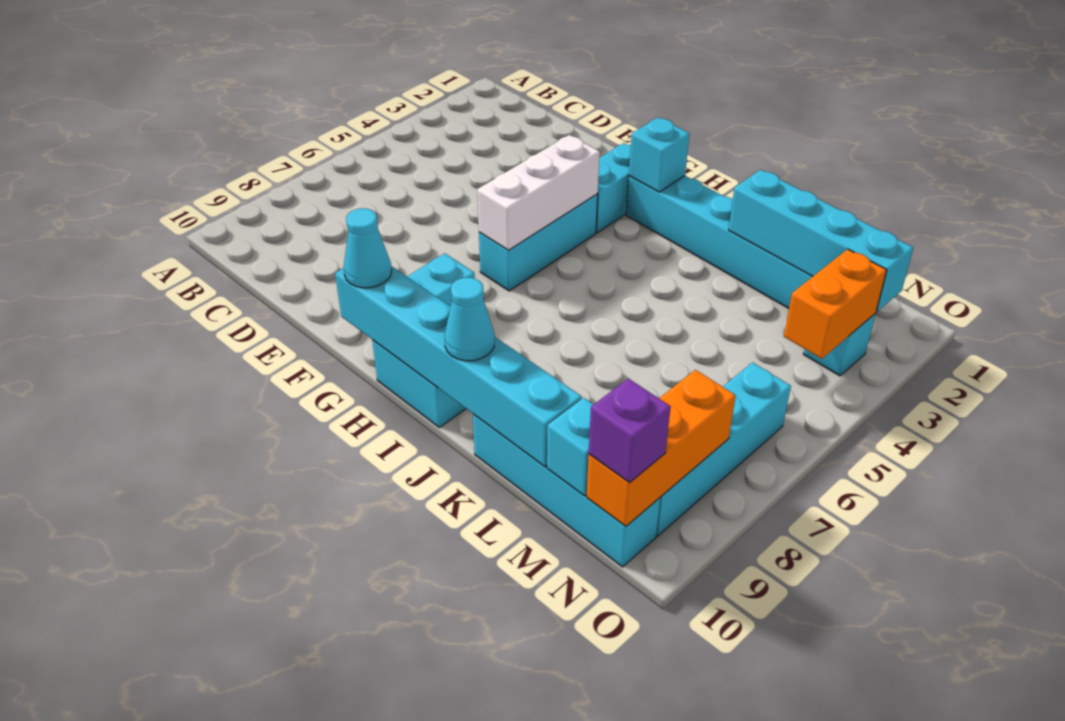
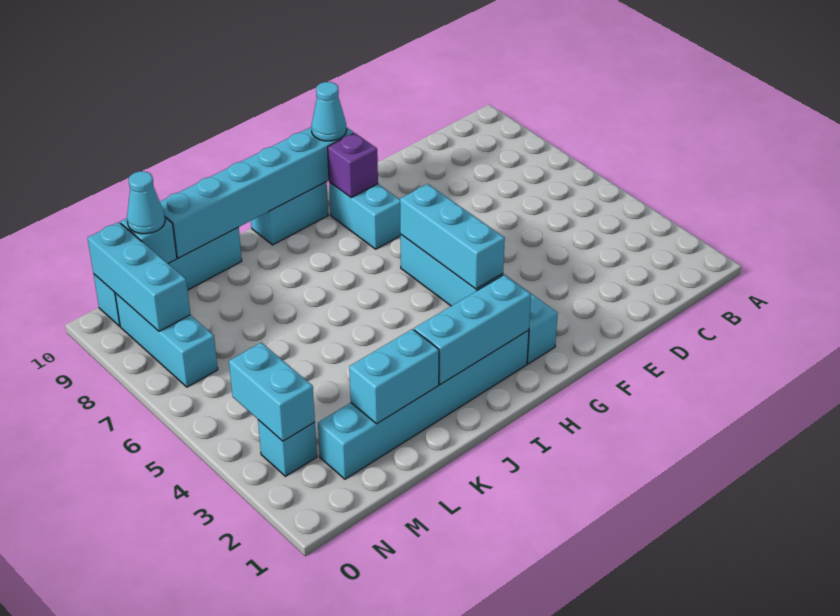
white 1x3 brick [477,135,600,250] -> cyan 1x3 brick [400,184,505,289]
cyan 1x1 brick [629,117,689,192] -> cyan 1x3 brick [414,275,531,385]
cyan 1x1 cone [445,278,494,361] -> cyan 1x1 cone moved to [127,171,165,234]
cyan 1x4 brick [729,170,913,312] -> cyan 1x2 brick [349,329,439,424]
orange 1x2 brick [784,249,887,359] -> cyan 1x2 brick [229,343,315,441]
cyan 1x4 brick [656,362,791,536] -> cyan 1x3 brick [115,293,218,387]
orange 1x3 brick [587,370,736,526] -> cyan 1x3 brick [88,222,190,331]
purple 1x1 brick [589,378,671,483] -> purple 1x1 brick moved to [328,133,378,197]

